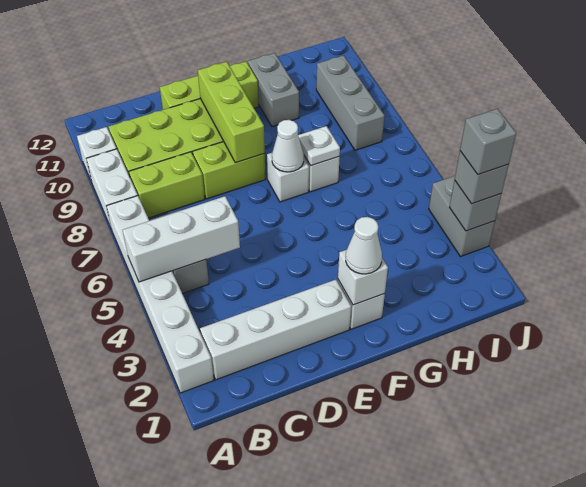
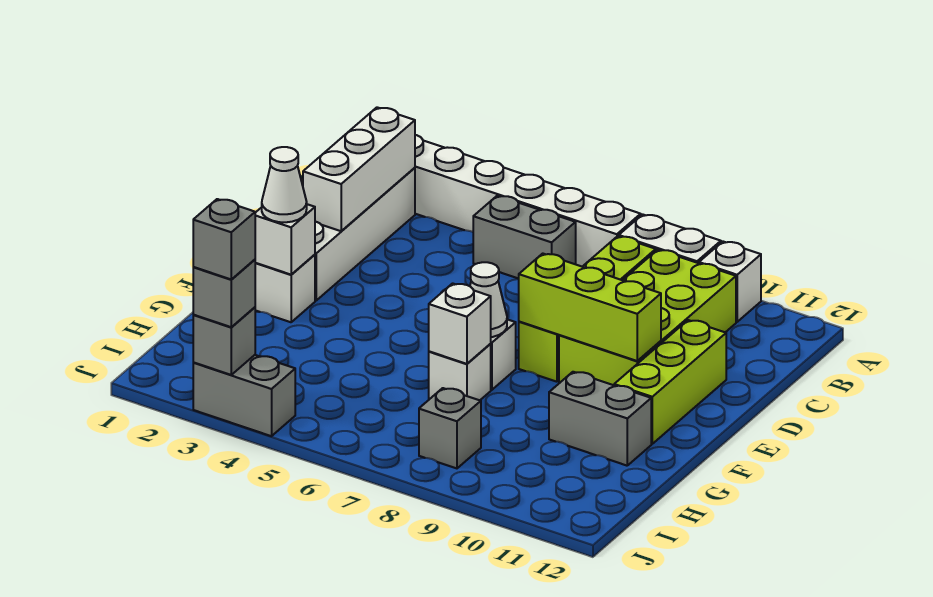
white 1x3 brick [123,196,240,282] -> white 1x3 brick moved to [303,107,415,231]
white 1x1 plate [298,126,340,166] -> white 1x1 brick [429,283,491,364]
grey 1x3 brick [316,56,385,150] -> grey 1x1 brick [419,388,481,468]

